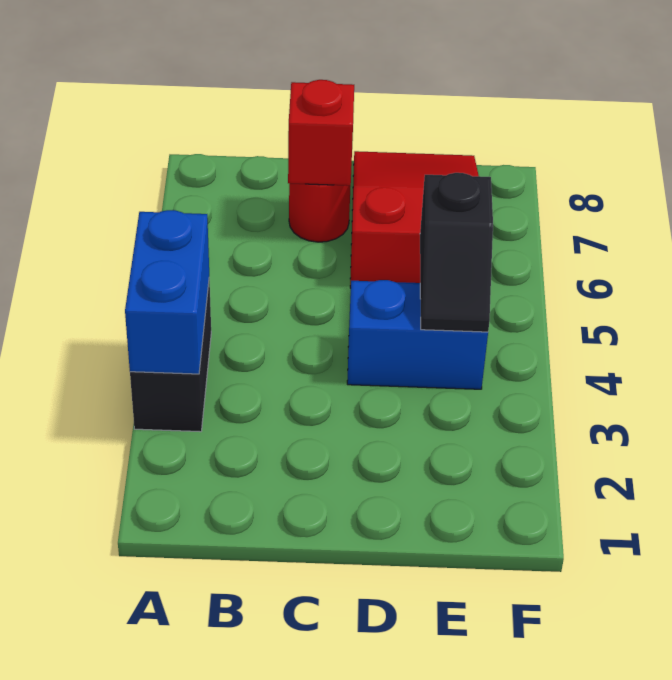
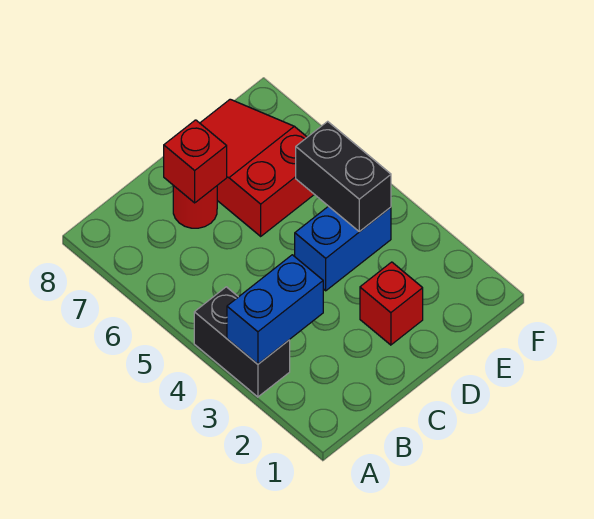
blue 1x2 brick [125,210,209,374] -> blue 1x2 brick turned to [227,255,323,364]
none -> red 1x1 brick [360,262,423,345]
black 1x2 slope [420,173,493,332] -> black 1x2 brick [296,121,391,232]

